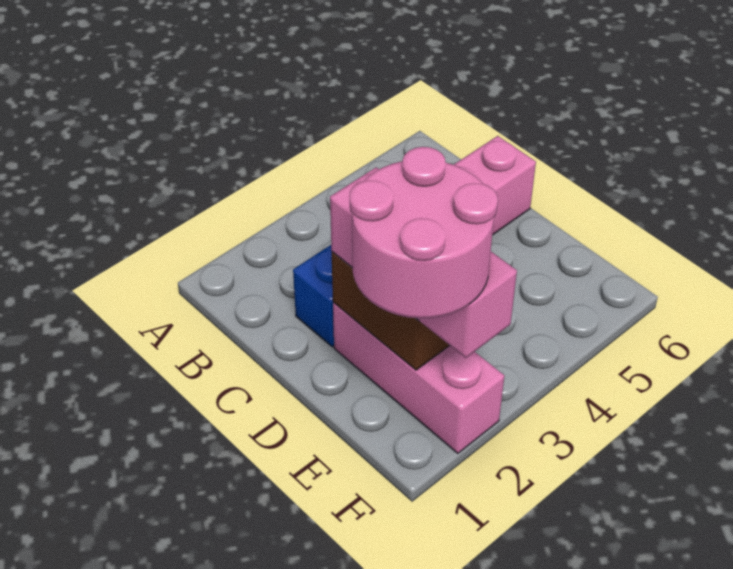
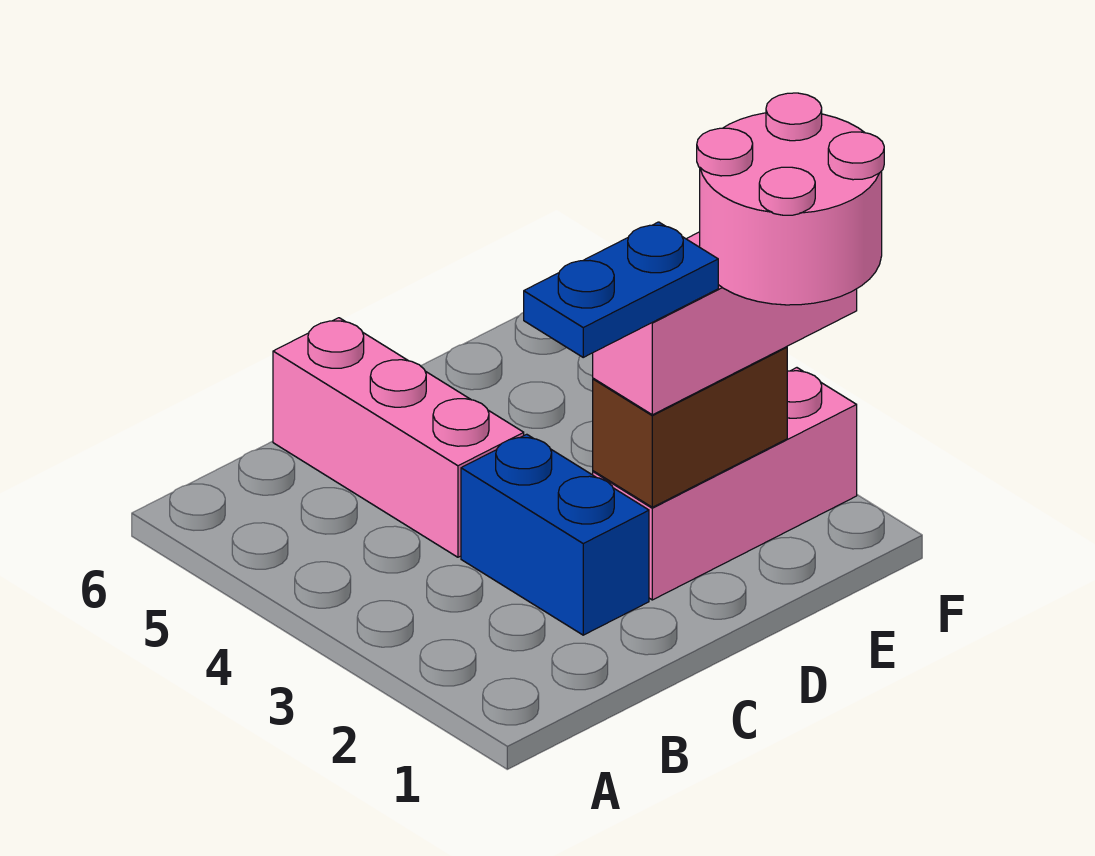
none -> blue 1x2 plate [524,222,718,357]

